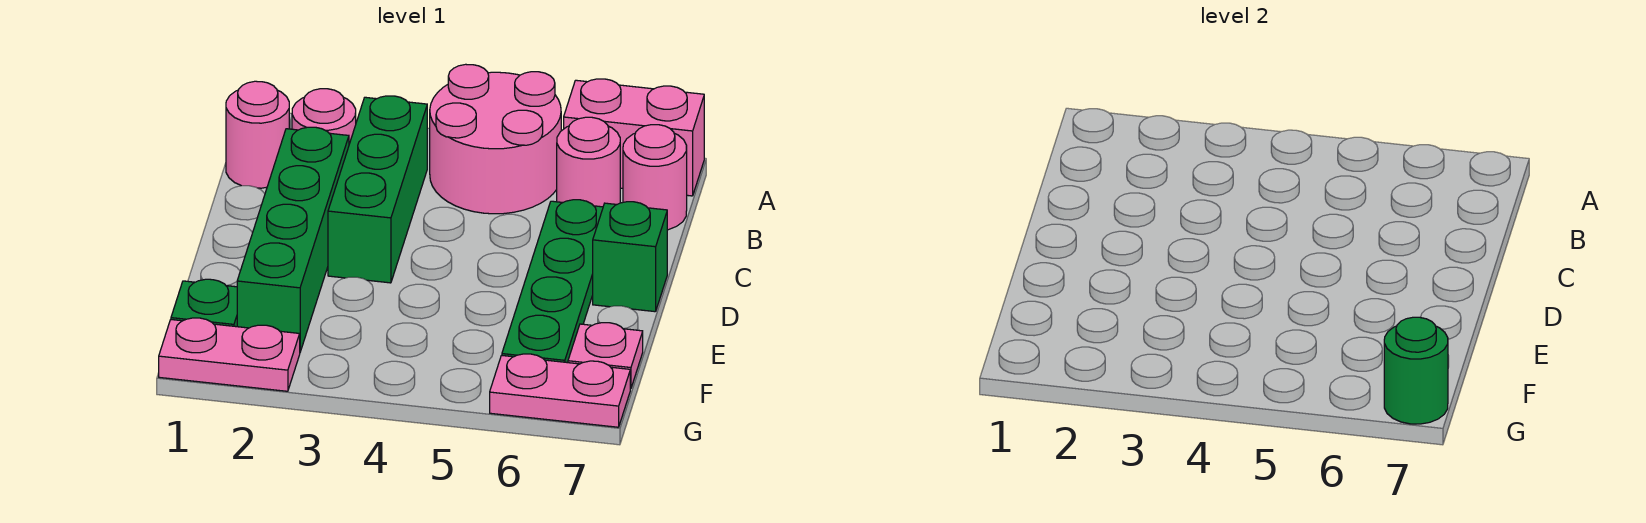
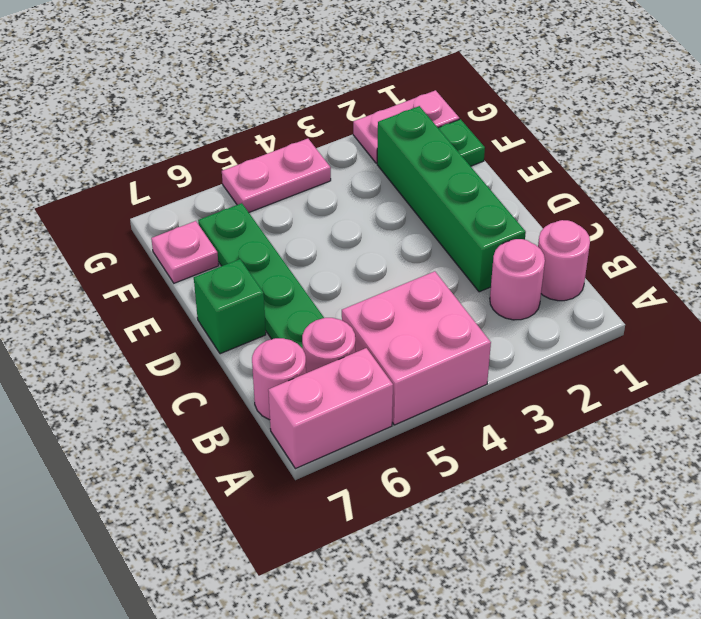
pink 2x2 round brick [430,64,561,214] -> pink 2x2 brick [342,271,491,425]
green 1x3 brick [328,96,427,283] -> none
pink 1x2 plate [490,354,630,427] -> pink 1x2 plate moved to [222,139,331,212]
green 1x1 round brick [1384,317,1448,424] -> none

